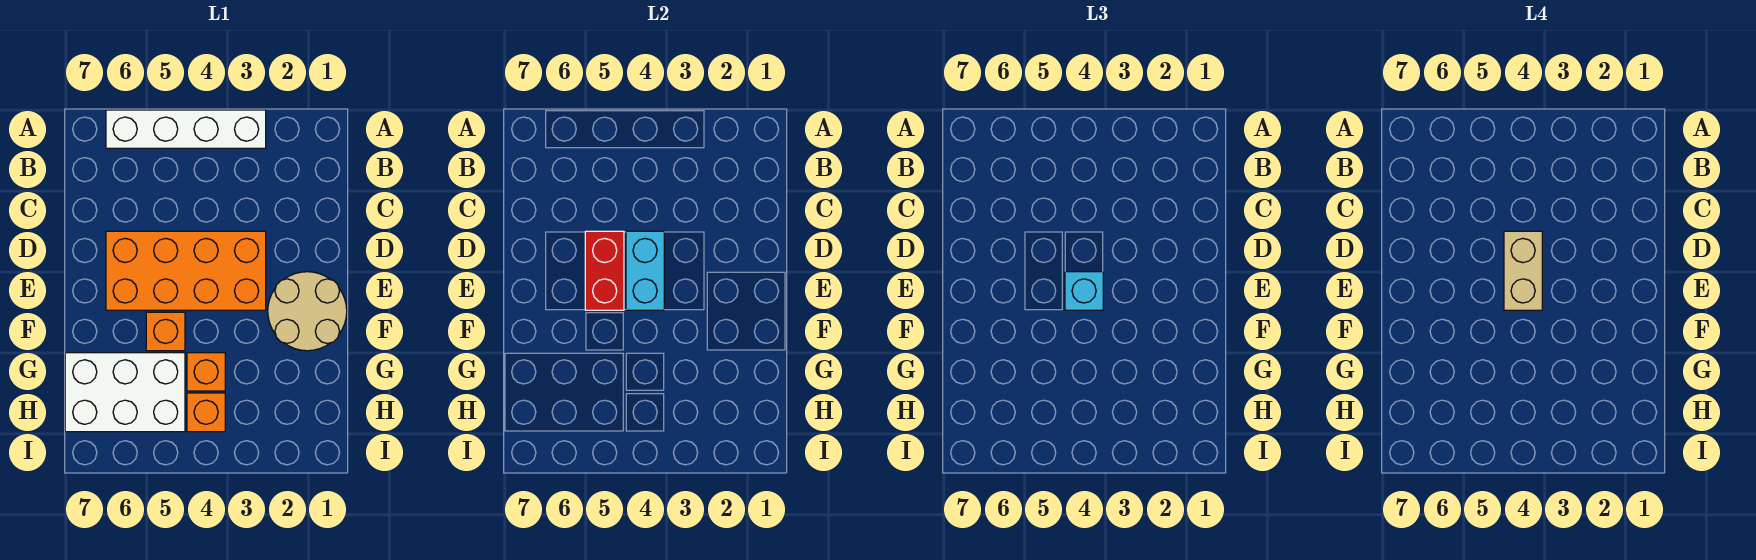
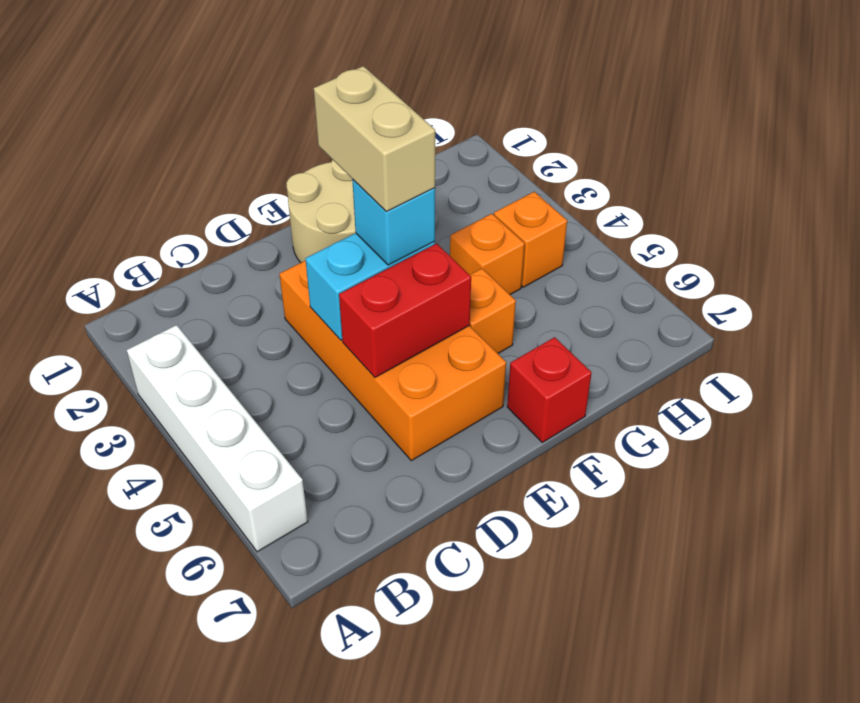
tan 1x2 brick [1504,231,1542,310] -> tan 1x2 brick turned to [314,66,435,212]
none -> red 1x1 brick [507,337,592,442]
white 2x3 brick [65,353,185,432] -> none

